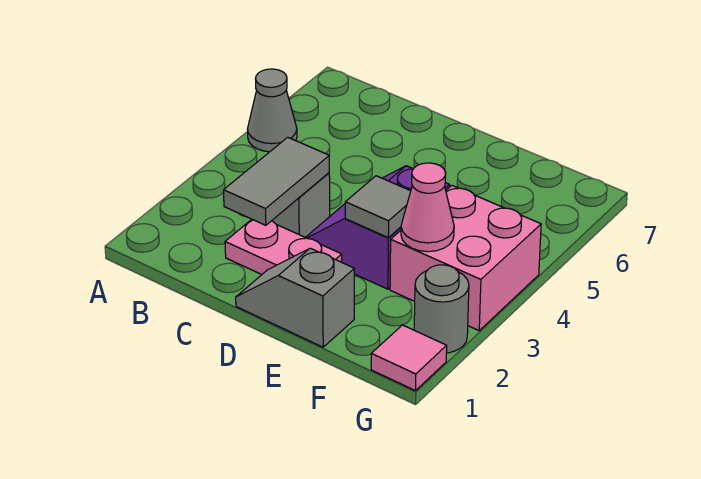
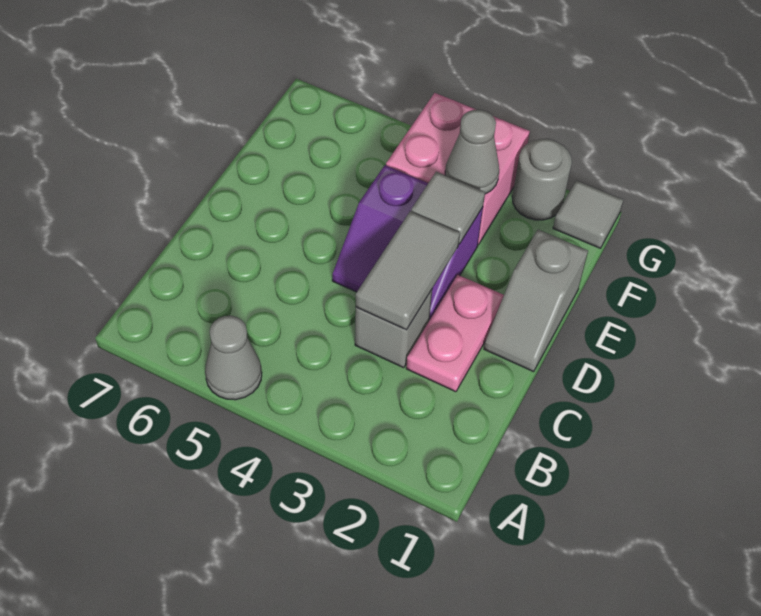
grey 1x2 tile [224,137,329,225] -> grey 1x2 tile turned to [356,211,460,330]
pink 1x1 cone [401,163,454,252] -> grey 1x1 cone [445,110,499,194]
pink 1x1 tile [371,325,447,391] -> grey 1x1 tile [553,180,623,248]

